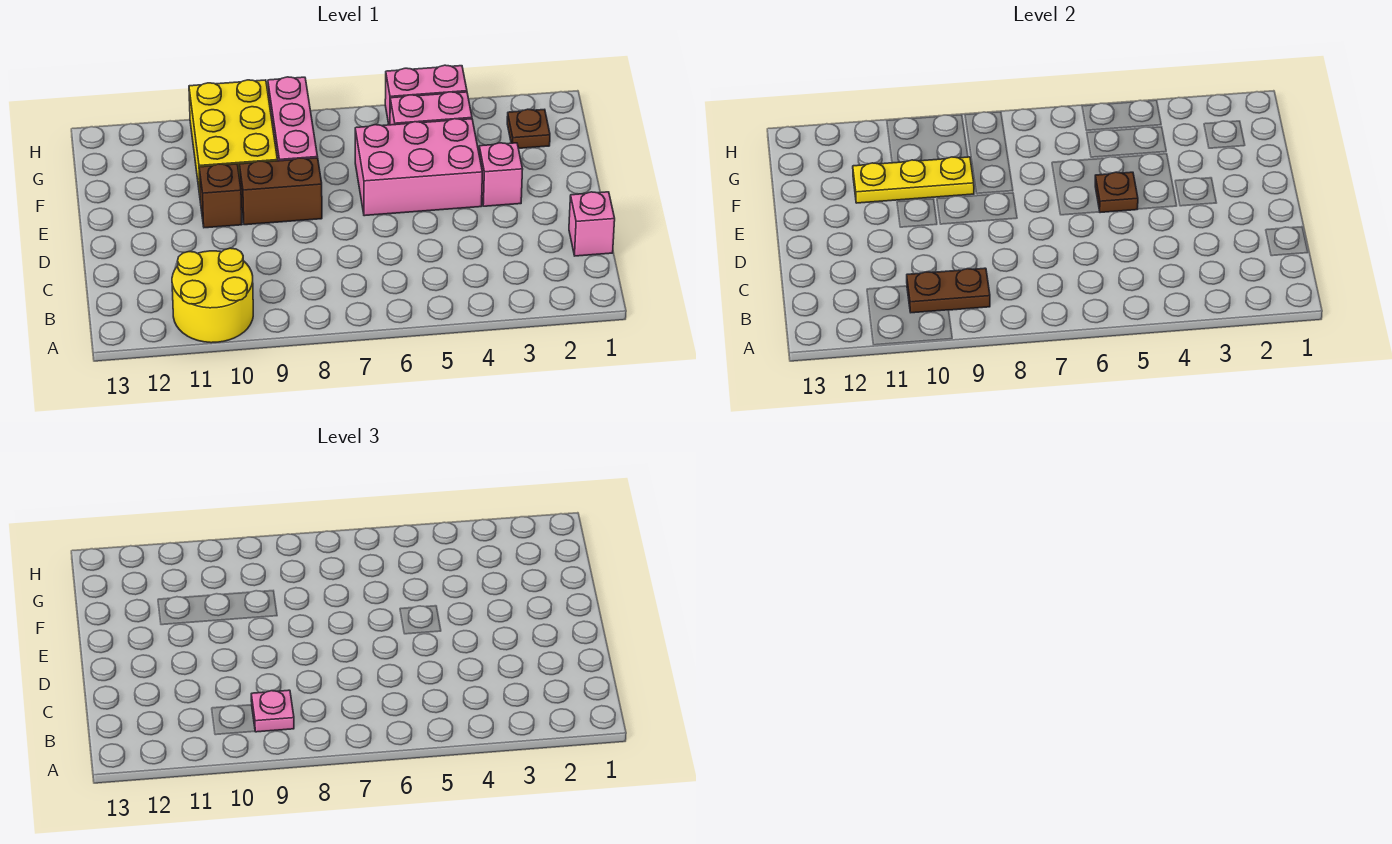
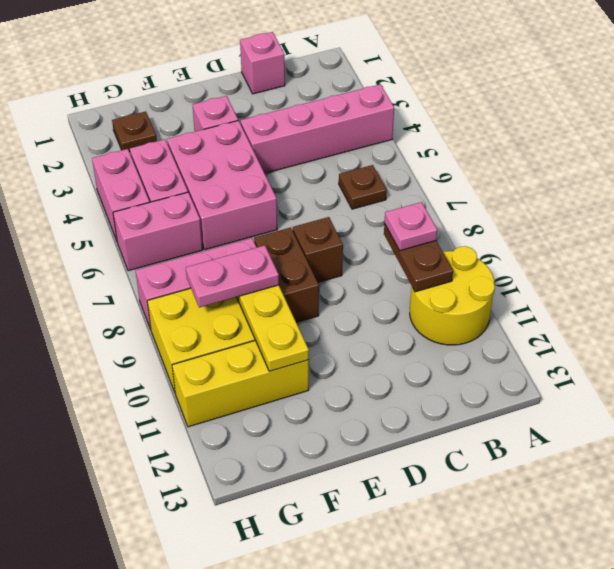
none -> pink 1x4 brick [241,84,394,173]
brown 1x1 plate [1095,172,1138,213] -> brown 1x1 plate moved to [339,165,387,209]
brown 1x1 brick [199,164,242,228] -> brown 1x1 brick moved to [293,217,343,282]
none -> pink 1x2 plate [186,245,279,308]
none -> yellow 1x3 brick [172,341,309,427]
none -> pink 1x2 brick [113,192,203,271]

